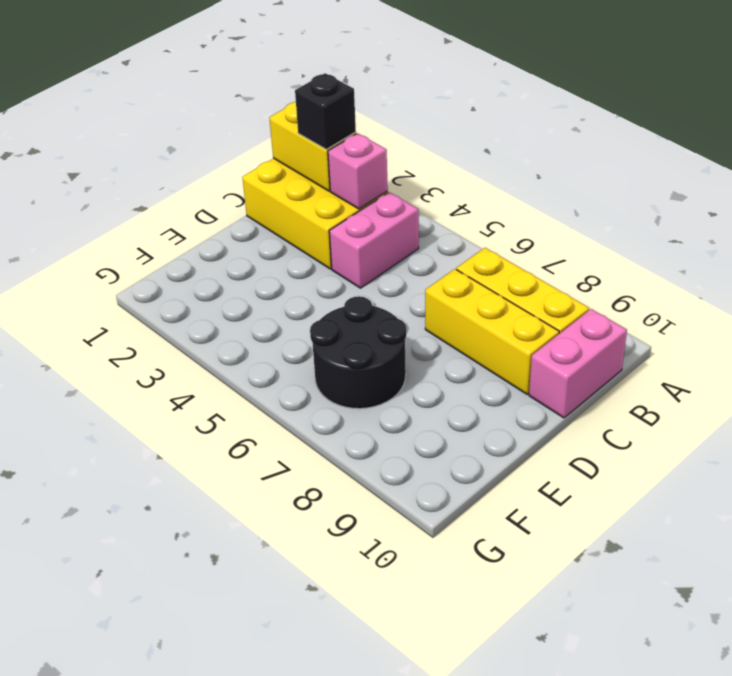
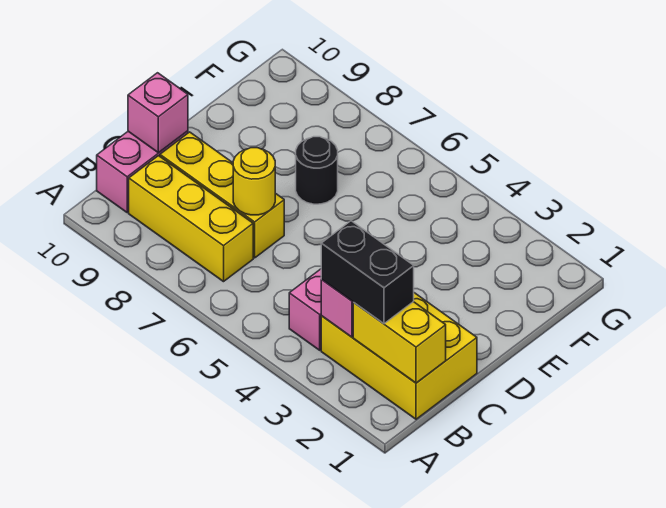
black 1x1 brick [295,73,356,149] -> black 1x2 brick [321,221,414,324]
none -> yellow 1x1 round brick [233,148,275,215]
none -> pink 1x1 brick [128,73,188,153]
black 2x2 round brick [310,296,406,409] -> black 1x1 round brick [296,137,338,204]

